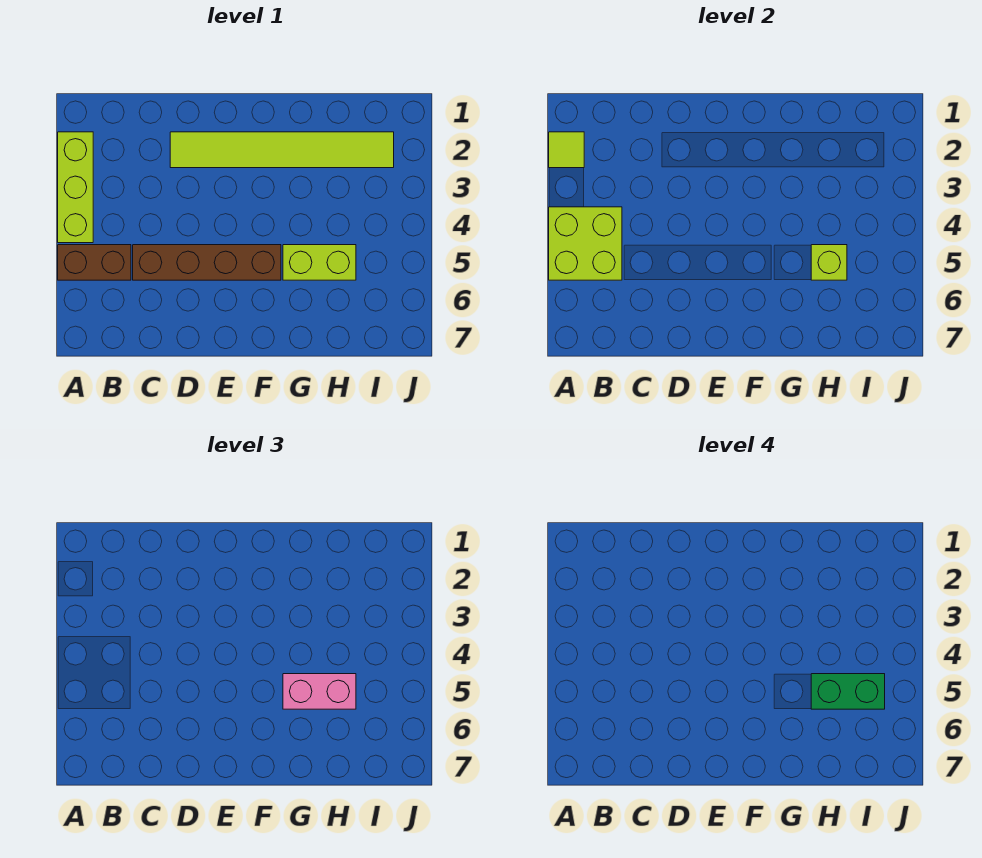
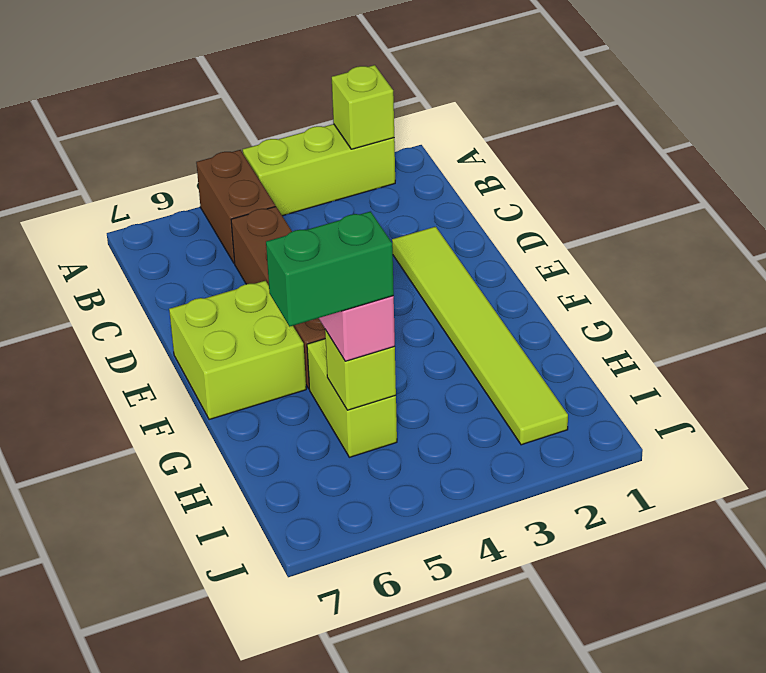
lime 1x1 tile [549,132,584,168] -> lime 1x1 brick [332,65,394,149]
lime 2x2 brick [549,207,622,280] -> lime 2x2 brick moved to [169,281,306,420]
green 1x2 brick [811,674,885,709] -> green 1x2 brick turned to [266,211,394,326]

